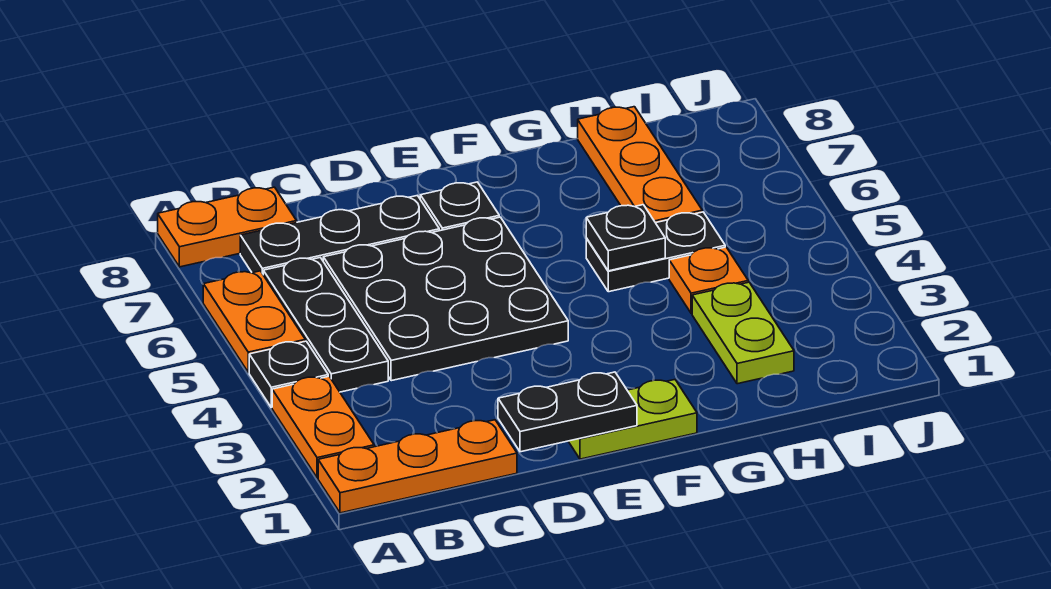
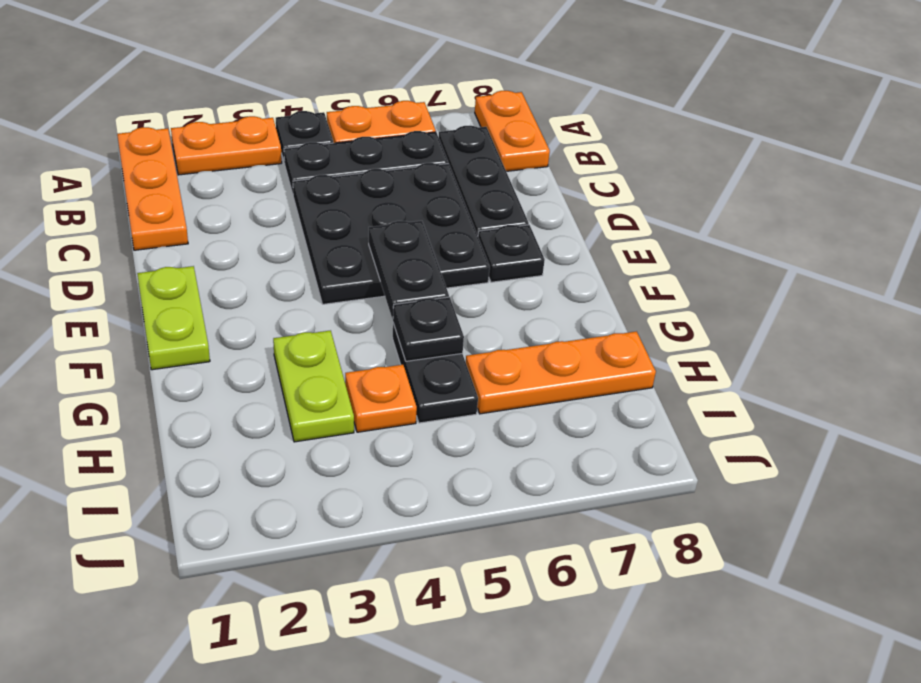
black 1x2 plate [498,372,637,452] -> black 1x2 plate moved to [369,221,449,319]
lime 1x2 plate [692,282,794,384] -> lime 1x2 plate turned to [273,331,354,442]

